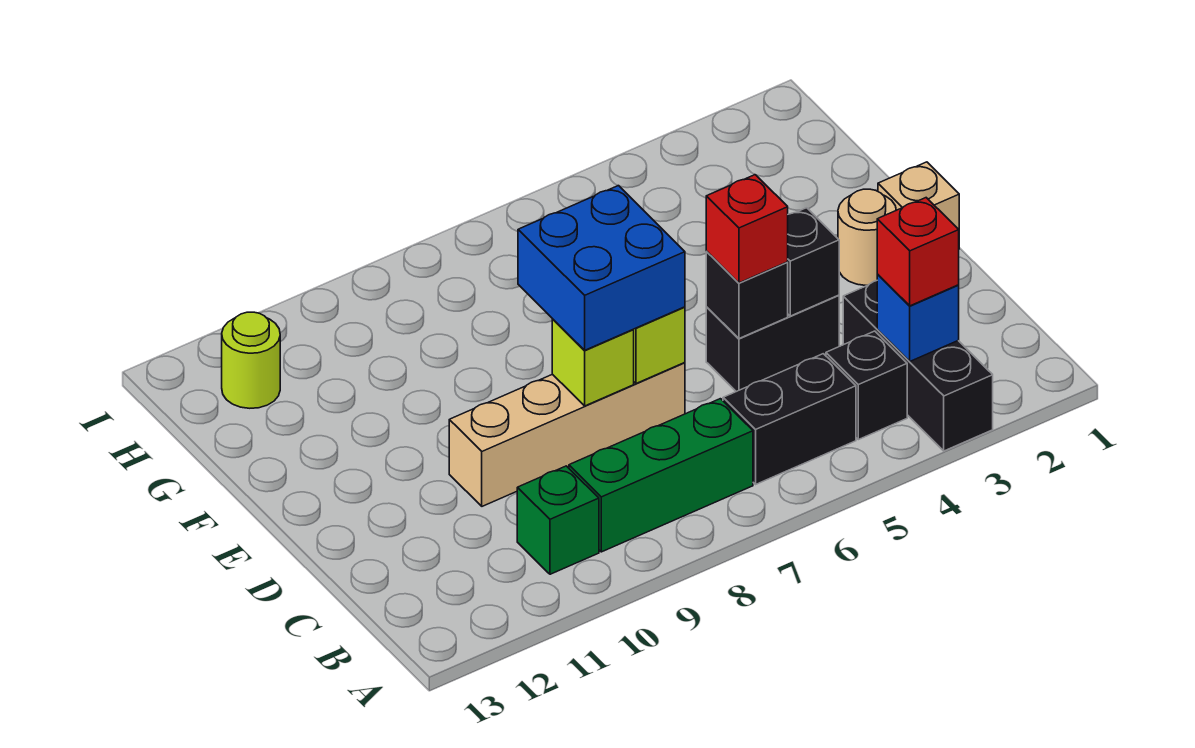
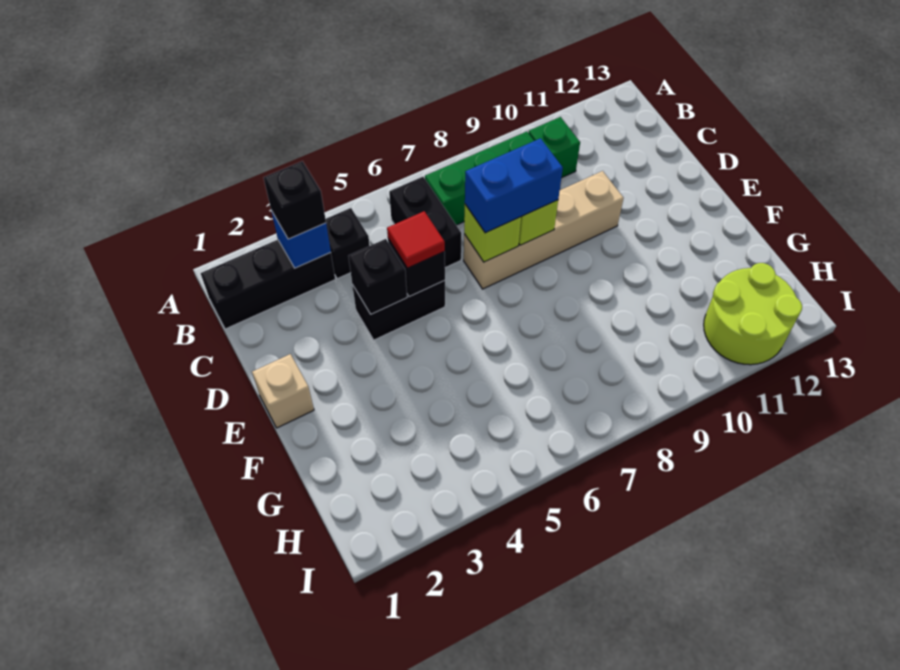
black 1x3 brick [843,281,993,451] -> black 1x3 brick turned to [201,240,335,329]
red 1x1 brick [877,198,959,306] -> black 1x1 brick [264,161,326,239]
black 1x2 brick [723,354,856,484] -> black 1x2 brick turned to [389,177,461,268]
red 1x1 brick [706,175,788,283] -> red 1x1 tile [387,211,445,268]
blue 2x2 brick [518,186,685,350] -> blue 1x2 brick [465,138,563,233]
tan 1x1 round brick [838,189,896,286] -> none
lime 1x1 round brick [222,312,280,408] -> lime 2x2 round brick [704,263,802,365]

